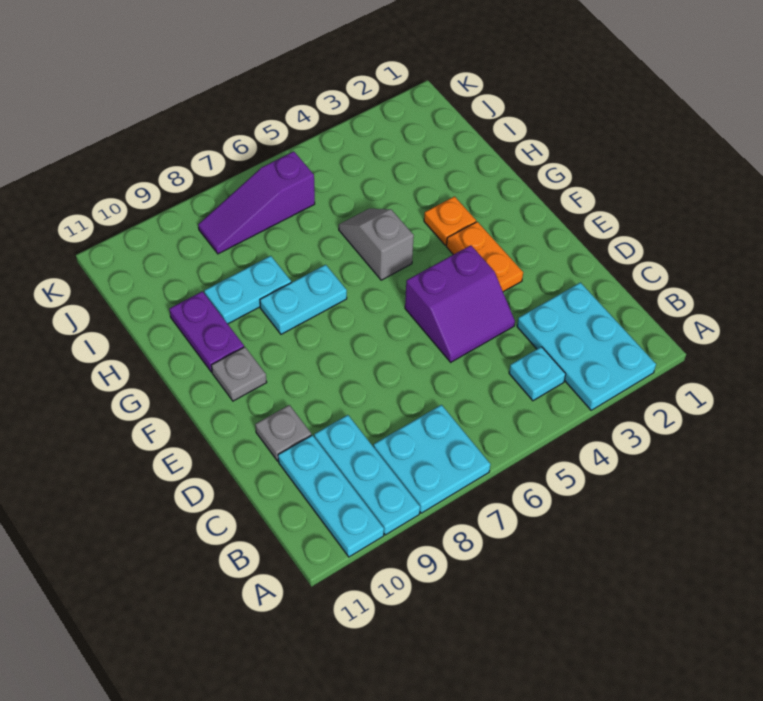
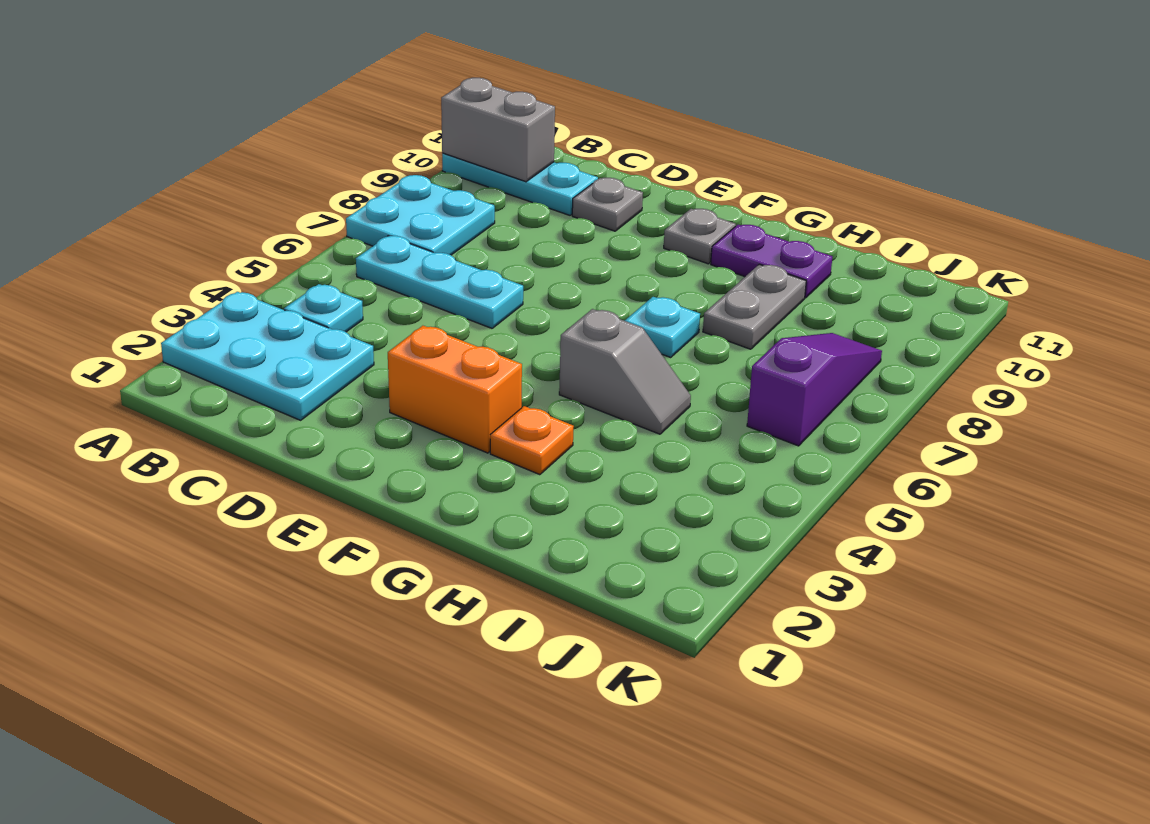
cyan 1x3 plate [314,415,420,535] -> cyan 1x3 plate moved to [356,236,523,328]
none -> grey 1x2 brick [441,78,555,182]
purple 2x2 slope [405,245,515,362] -> none
orange 1x2 plate [447,222,523,292] -> orange 1x2 brick [388,326,522,453]
cyan 1x2 plate [260,265,347,334] -> cyan 1x1 plate [625,297,700,357]
cyan 1x2 plate [204,256,291,324] -> grey 1x2 plate [703,264,806,349]

